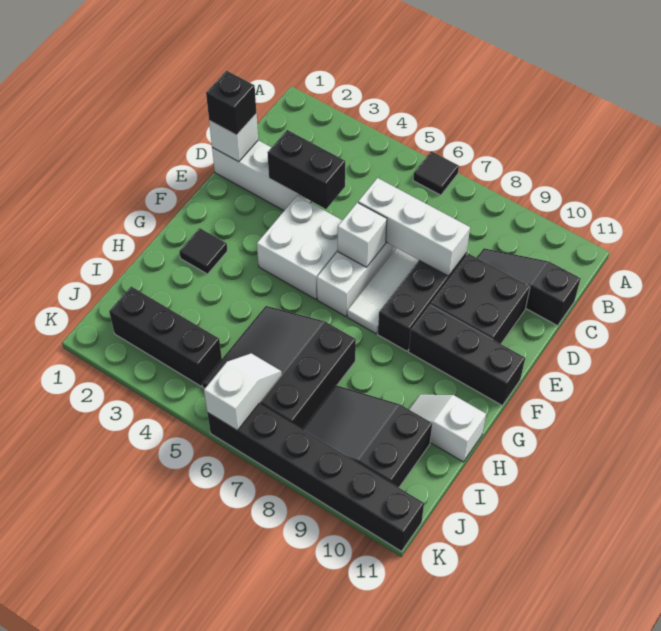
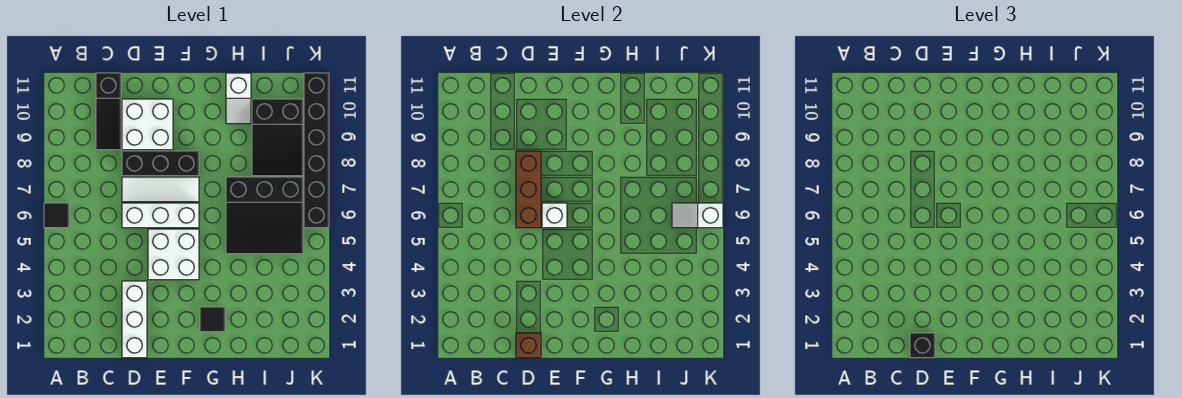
white 1x1 brick [209,114,258,162] -> brown 1x1 brick [516,333,541,358]
black 1x2 brick [267,130,345,209] -> none
white 1x3 brick [358,178,470,276] -> brown 1x3 brick [516,151,541,228]
black 2x2 brick [430,253,530,344] -> white 2x2 brick [122,99,173,150]
black 1x3 brick [409,305,525,405] -> none
black 1x3 brick [109,287,222,386] -> none

